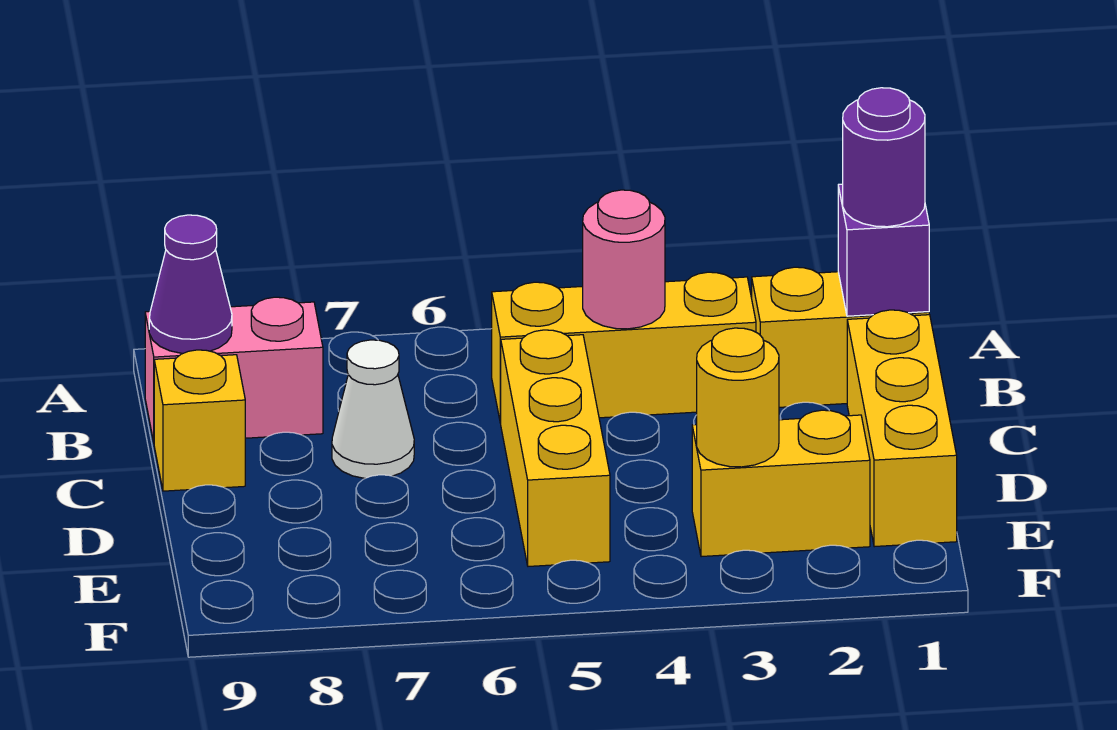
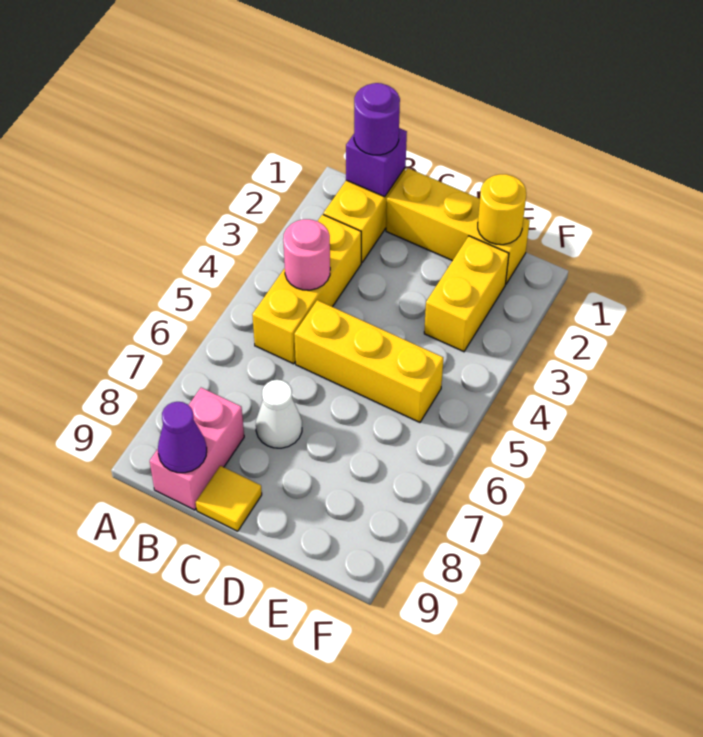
yellow 1x1 brick [154,350,245,491] -> yellow 1x1 tile [196,466,262,531]
yellow 1x1 round brick [697,328,779,467] -> yellow 1x1 round brick moved to [478,174,526,245]

